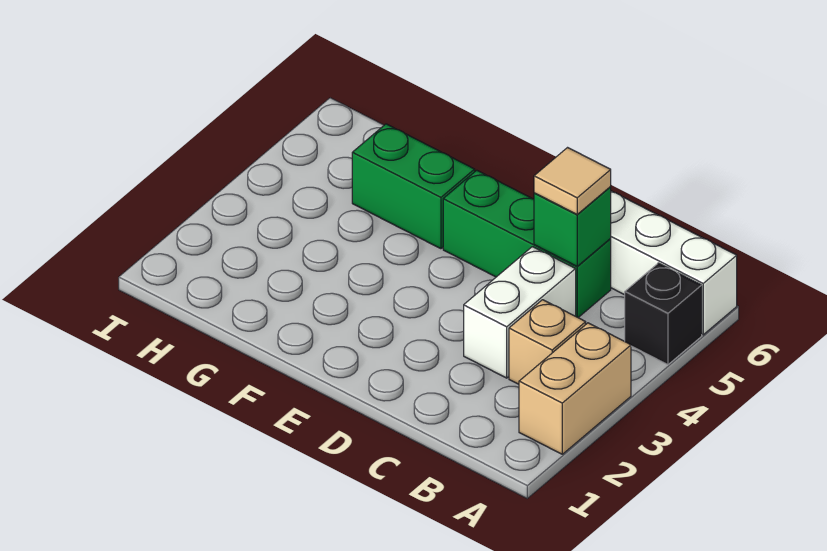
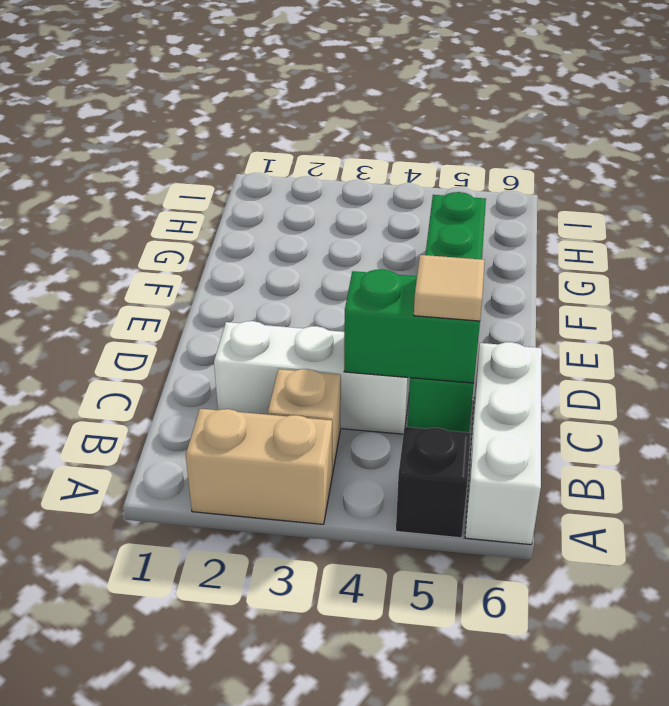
white 1x2 brick [464,247,576,378] -> white 1x3 brick [214,321,410,434]
green 1x1 brick [534,187,611,266] -> green 1x2 brick [344,269,480,383]

